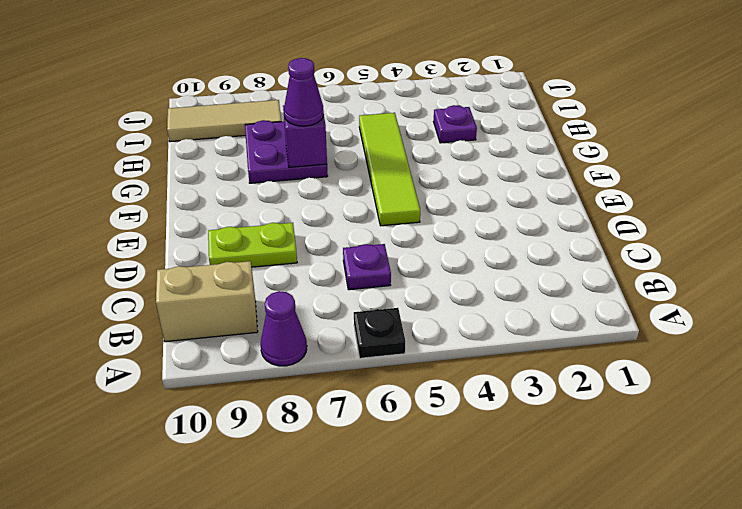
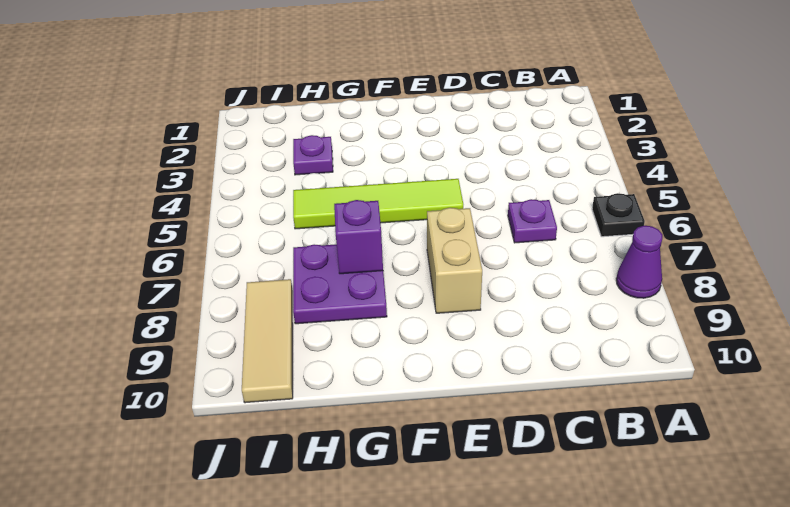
tan 1x2 brick [156,261,258,342] -> tan 1x2 brick moved to [427,208,482,313]
lime 1x2 plate [208,223,297,267] -> none
purple 1x1 cone [284,58,324,126] -> none

